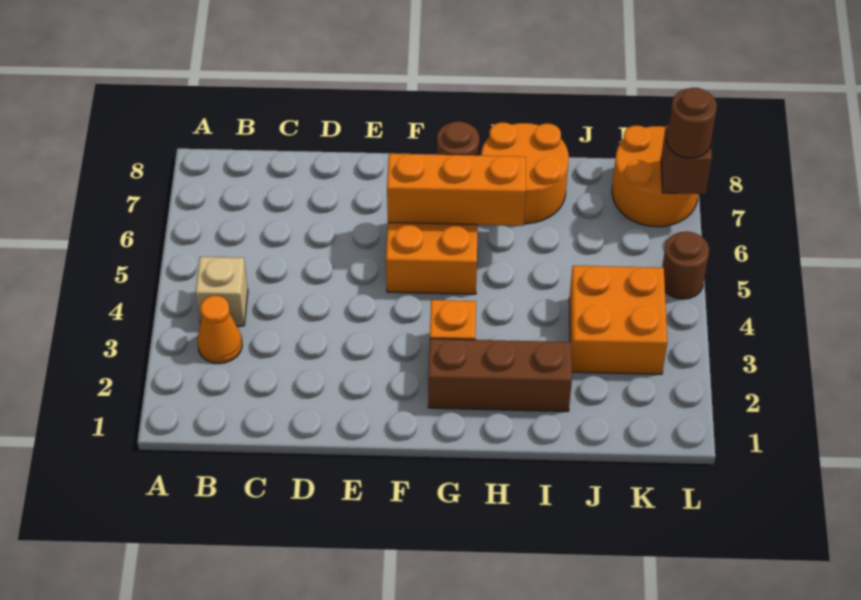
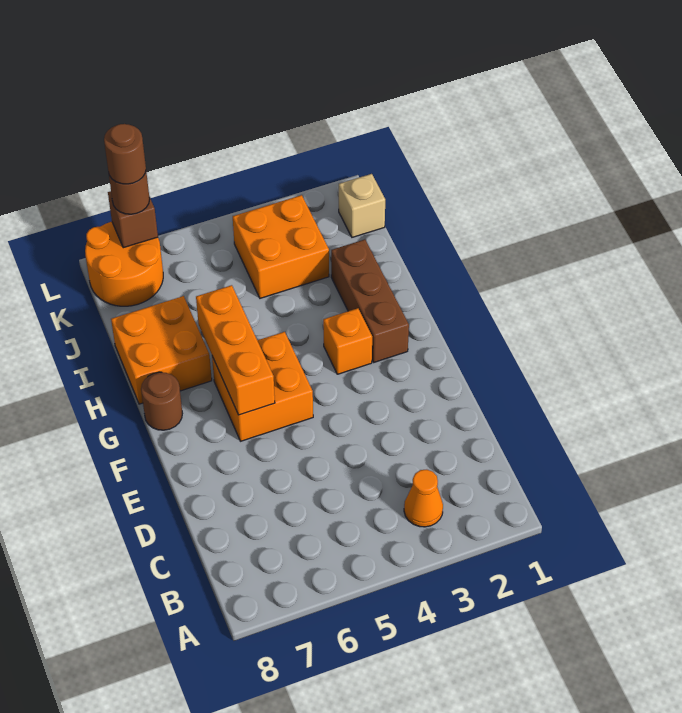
tan 1x1 brick [195,257,248,326] -> tan 1x1 brick moved to [339,174,385,237]
orange 2x2 round brick [481,123,569,224] -> orange 2x2 brick [111,296,212,404]
brown 1x1 round brick [662,231,709,299] -> brown 1x1 round brick moved to [104,124,146,184]

